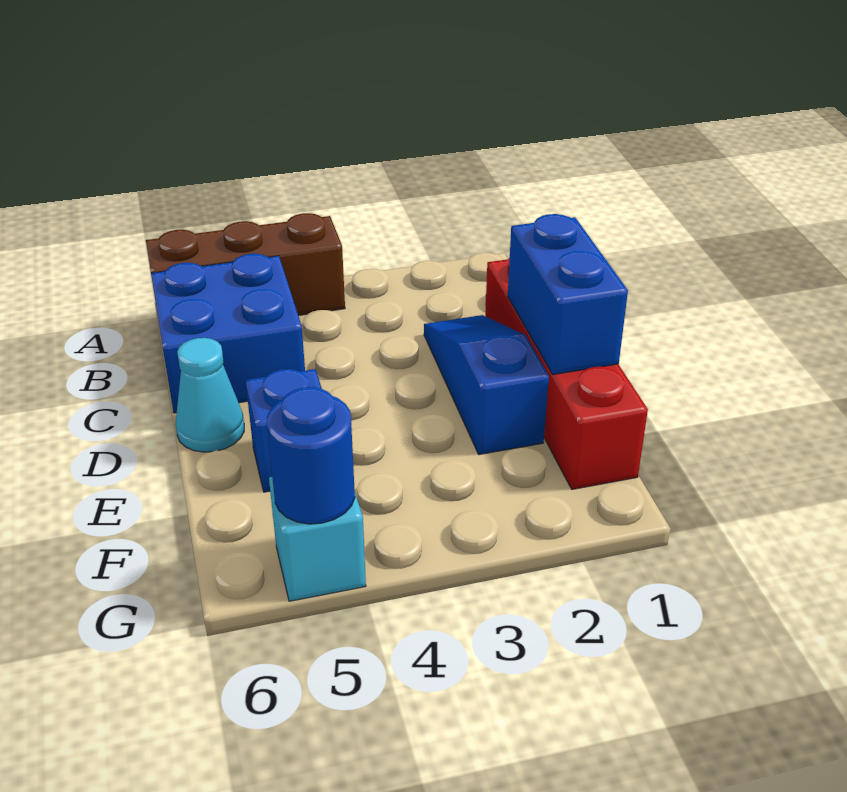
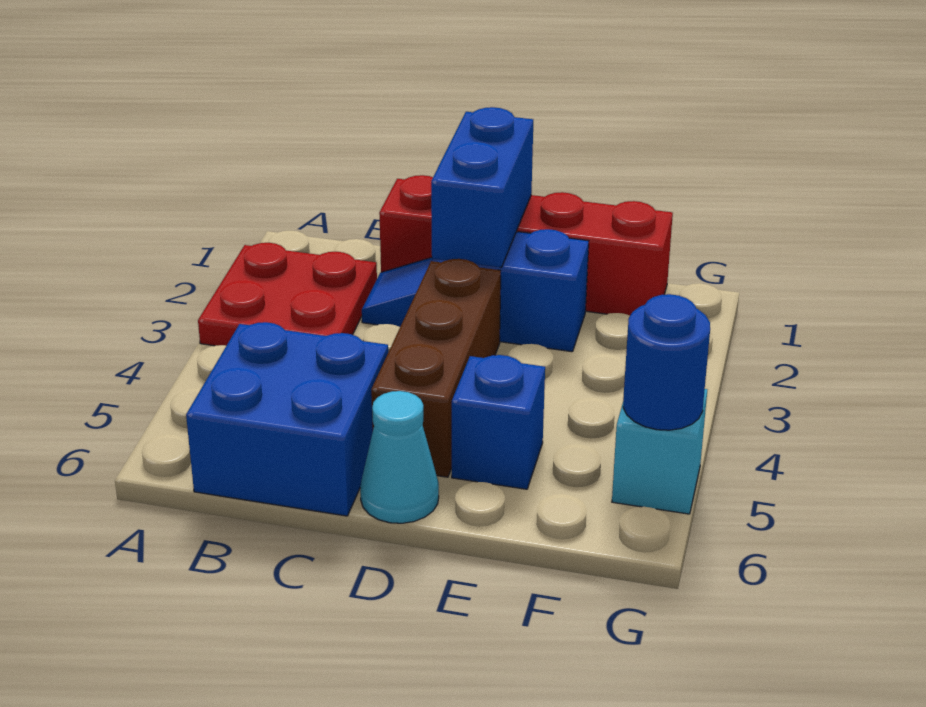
none -> red 2x2 plate [198,243,377,346]
brown 1x3 brick [146,213,345,316] -> brown 1x3 brick moved to [371,259,501,477]
blue 1x2 brick [508,214,628,374] -> blue 1x2 brick turned to [431,107,533,267]

